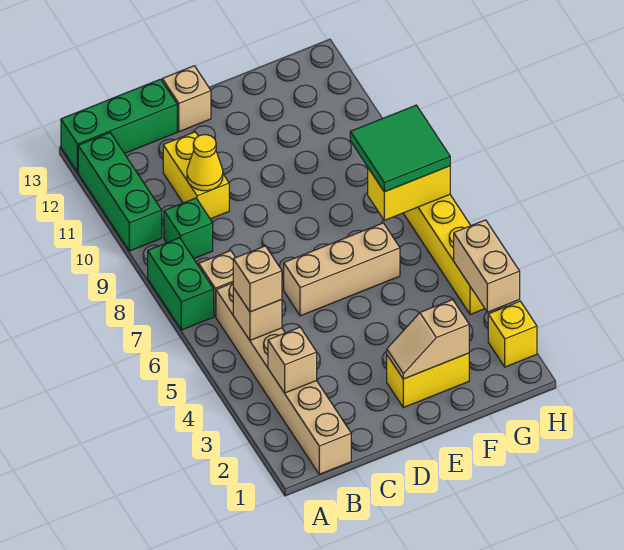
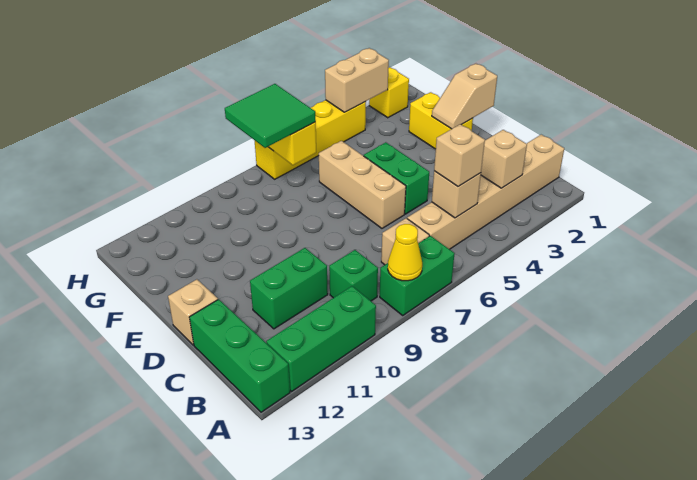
yellow 1x2 brick [163,132,229,219] -> green 1x2 brick [250,248,328,329]
yellow 1x1 cone [187,134,223,191] -> yellow 1x1 cone moved to [388,224,422,281]
none -> green 1x2 brick [364,142,429,214]
tan 1x2 slope [387,300,469,379] -> tan 1x2 slope turned to [432,64,497,129]

